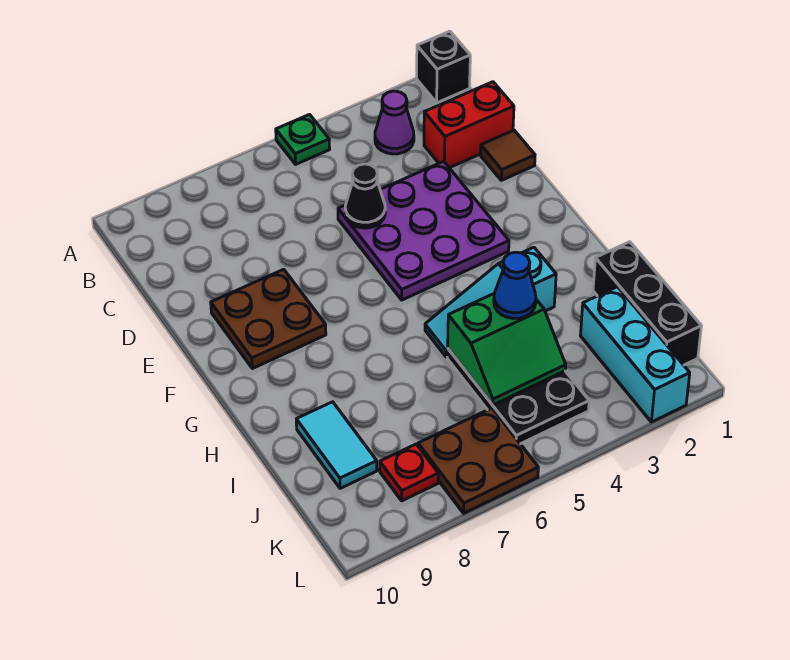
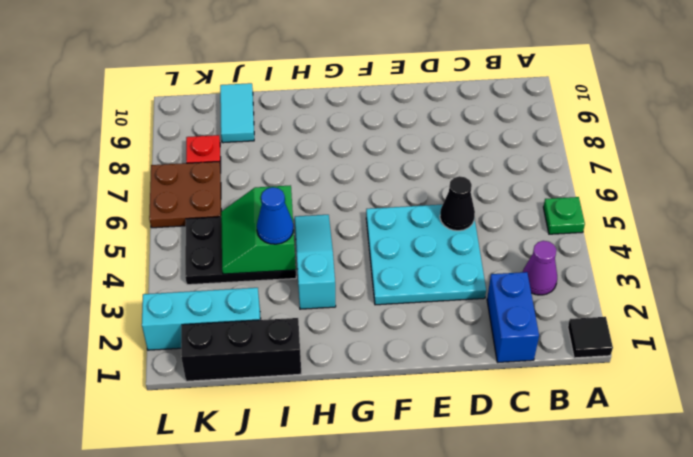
black 1x1 brick [417,31,470,103] -> black 1x1 tile [568,317,613,358]
red 1x2 brick [424,82,514,168] -> blue 1x2 brick [487,272,539,363]
brown 1x1 tile [481,130,535,180] -> none
purple 3x3 plate [338,161,509,300] -> cyan 3x3 plate [366,205,486,305]
brown 2x2 plate [211,269,326,369] -> none
cyan 1x2 tile [296,402,377,488] -> cyan 1x2 tile turned to [220,83,254,143]

